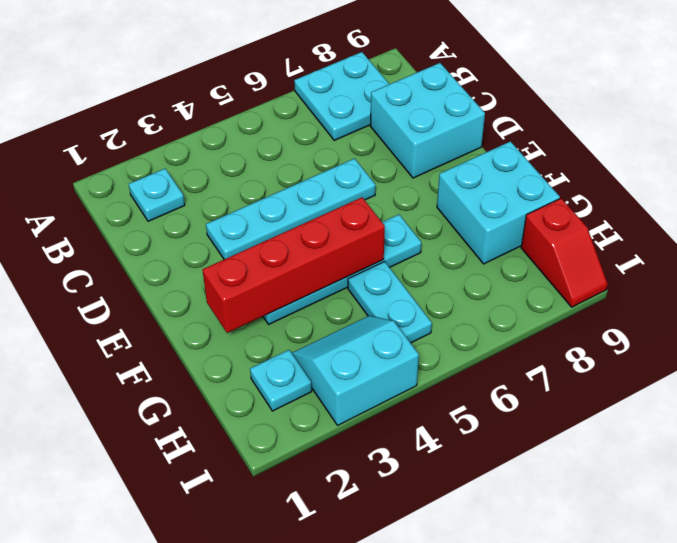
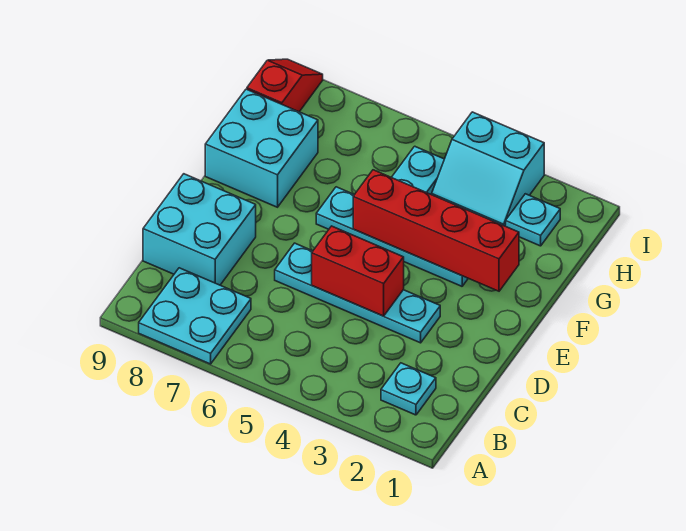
none -> red 1x2 brick [312,226,404,316]

